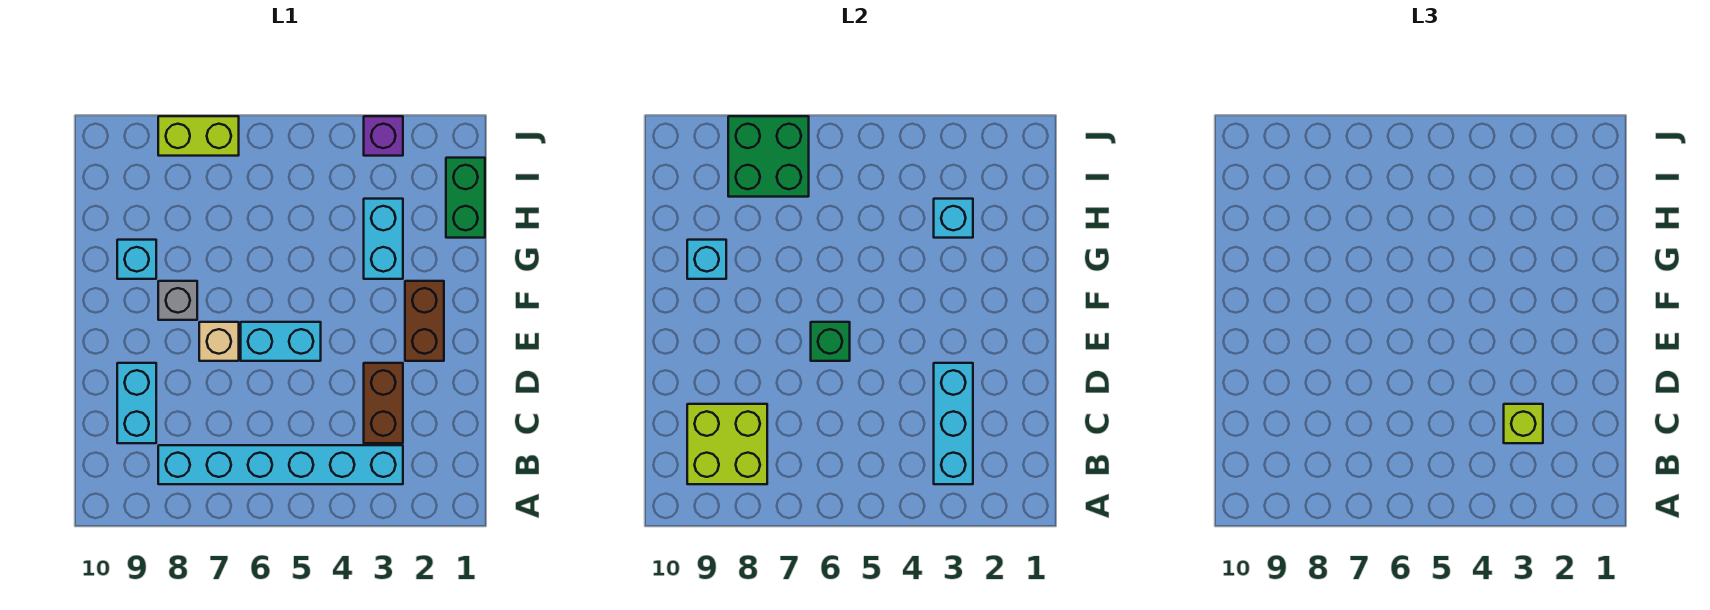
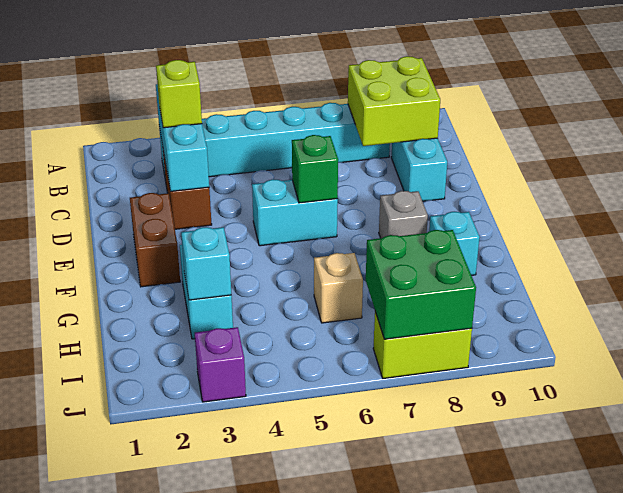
tan 1x1 brick [199,322,239,361] -> tan 1x1 brick moved to [314,253,363,323]
cyan 1x1 brick [687,240,726,279] -> none
green 1x2 brick [446,158,485,238] -> none

